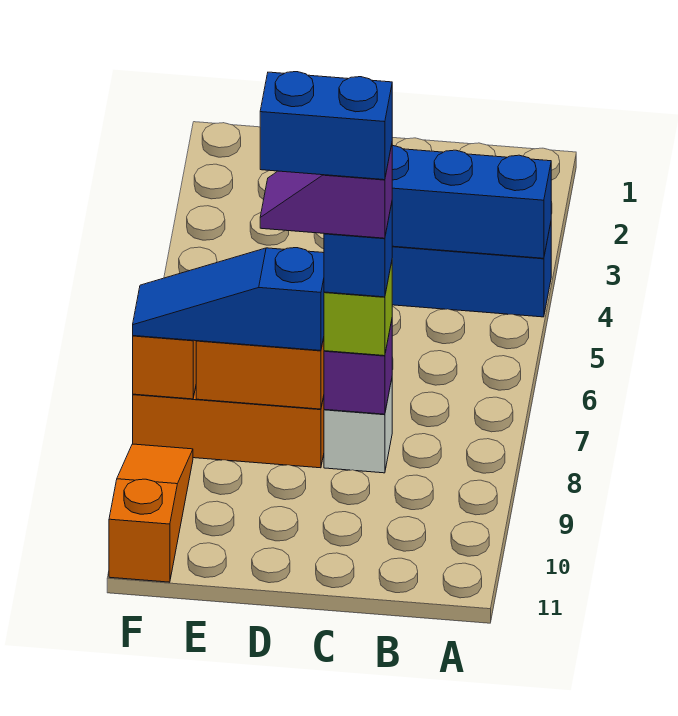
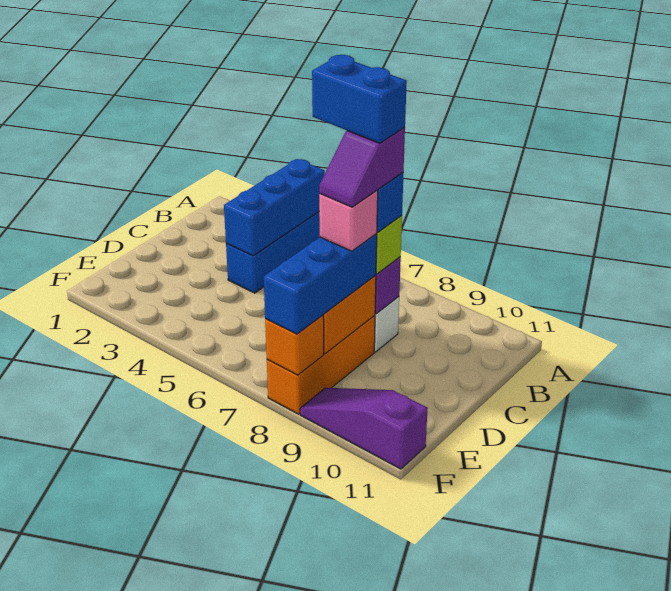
blue 1x2 brick [260,72,392,180] -> blue 1x2 brick turned to [312,55,407,143]
blue 1x3 slope [133,248,324,351] -> blue 1x3 brick [264,234,377,334]
none -> pink 1x1 brick [319,190,378,251]
orange 1x3 slope [109,444,193,582] -> purple 1x3 slope [300,388,428,469]

